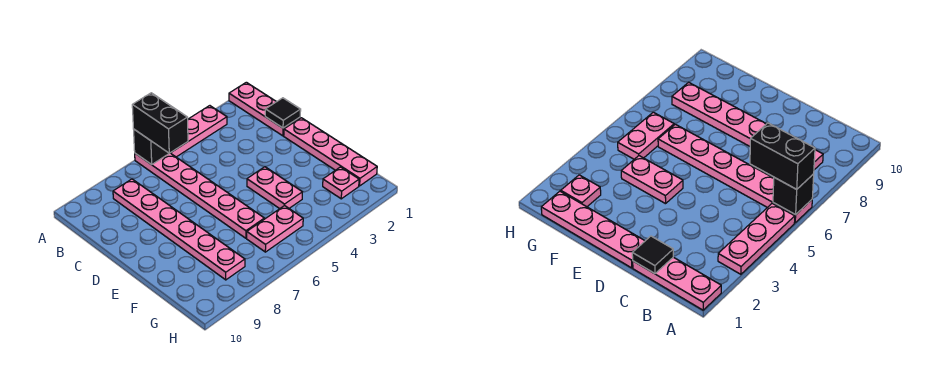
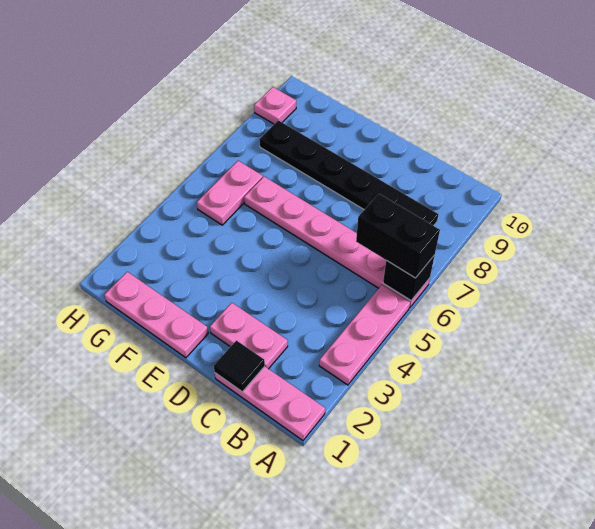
pink 1x6 plate [113,179,245,280] -> black 1x6 plate [259,120,438,226]
pink 1x4 plate [284,118,377,186] -> pink 1x3 plate [104,272,208,358]
pink 1x2 plate [247,167,302,209] -> pink 1x2 plate moved to [210,303,288,369]
pink 1x1 plate [323,167,359,199] -> pink 1x1 plate moved to [254,87,296,124]

